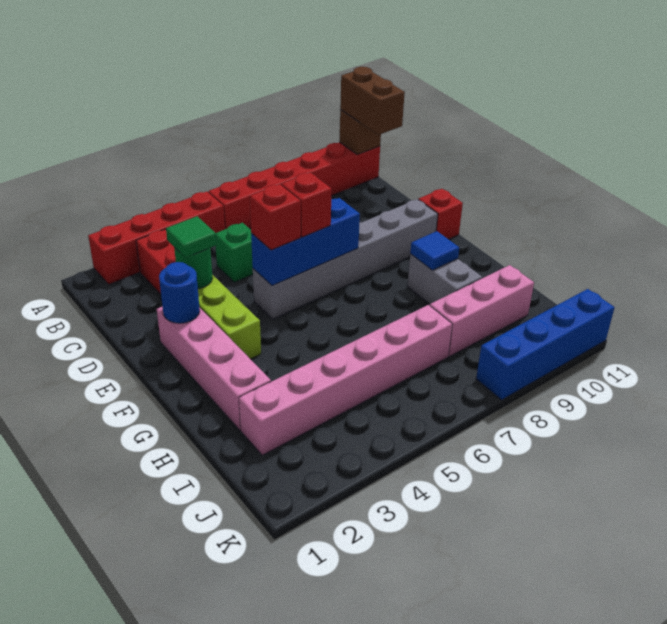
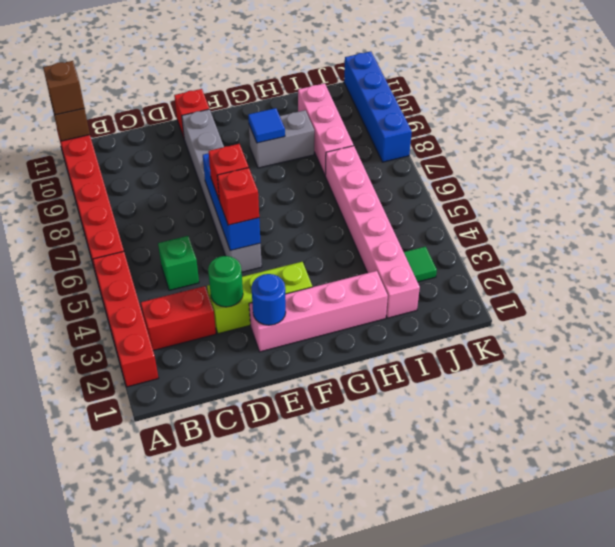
brown 1x2 brick [340,67,405,135] -> brown 1x1 brick [43,61,84,115]
green 1x1 tile [166,216,217,258] -> green 1x1 tile moved to [404,247,437,282]

